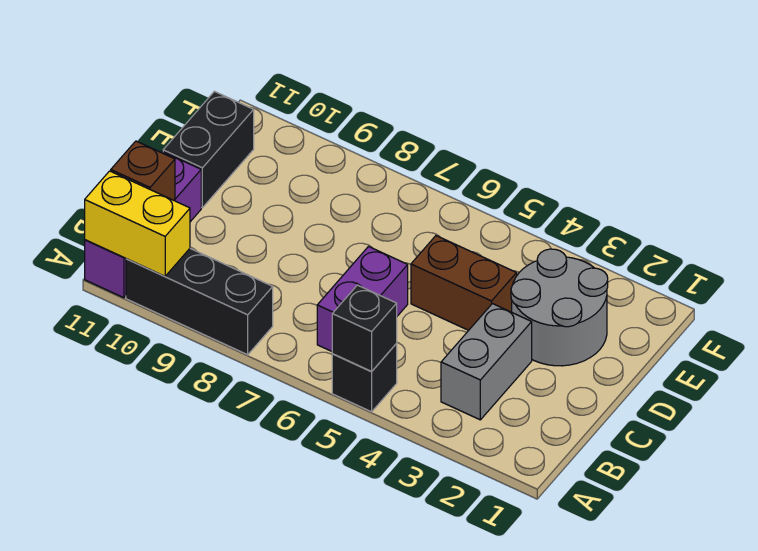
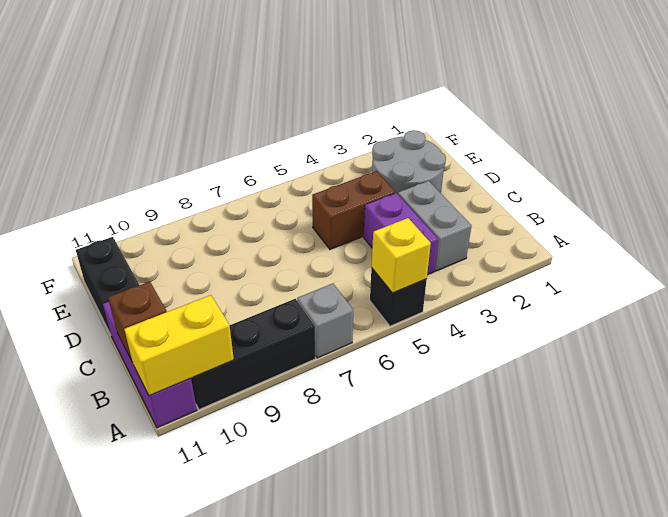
black 1x1 brick [332,285,397,371] -> yellow 1x1 brick [372,218,431,293]
none -> grey 1x1 brick [297,283,353,358]
purple 1x2 brick [317,247,408,351] -> purple 1x2 brick moved to [364,193,438,275]

